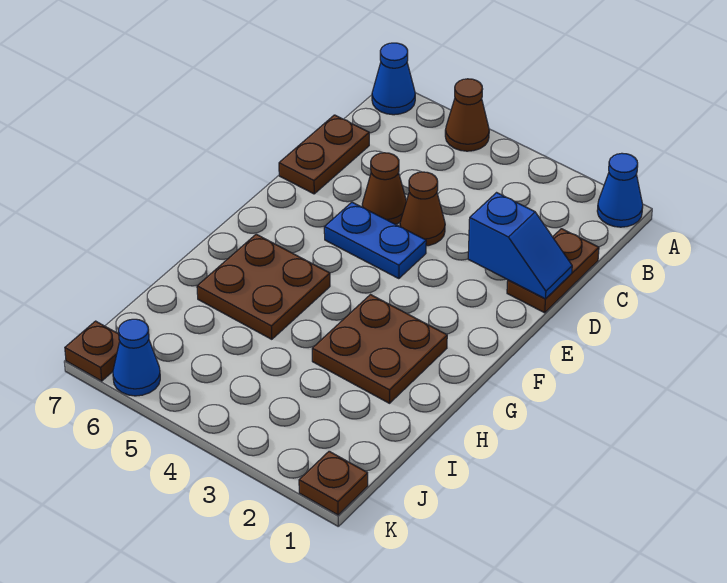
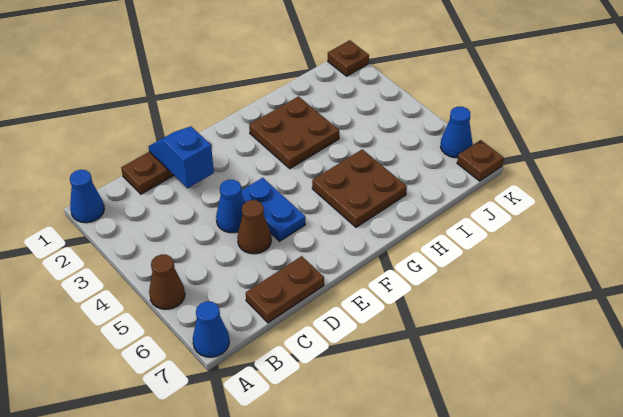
brown 1x1 cone [400,172,445,246] -> blue 1x1 cone [216,180,245,233]

